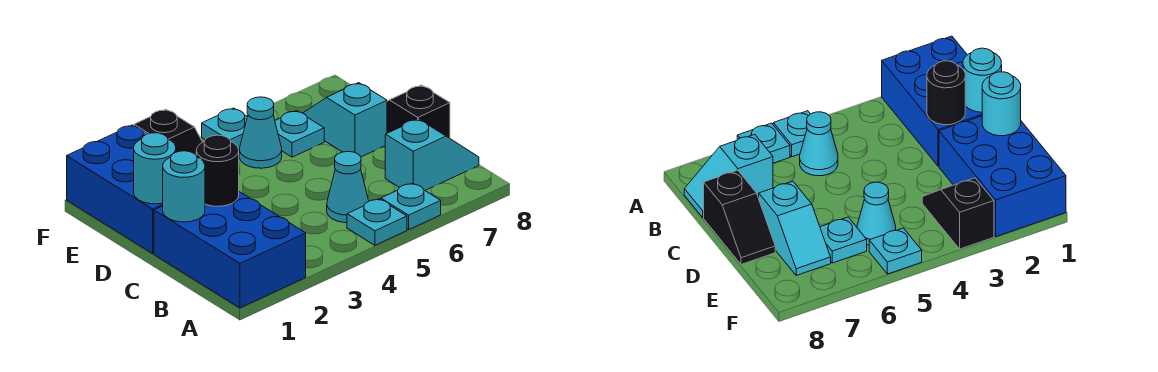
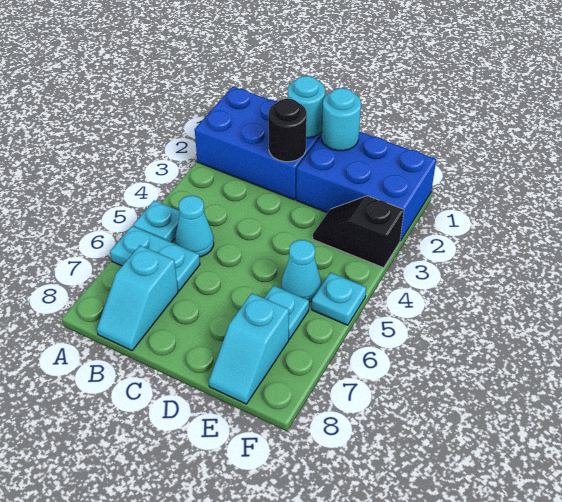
cyan 1x1 plate [381,183,441,230] -> cyan 1x2 plate [110,226,200,291]
black 1x2 slope [387,85,450,138] -> none
cyan 1x2 slope [303,83,387,157] -> cyan 1x2 slope turned to [209,293,289,404]

